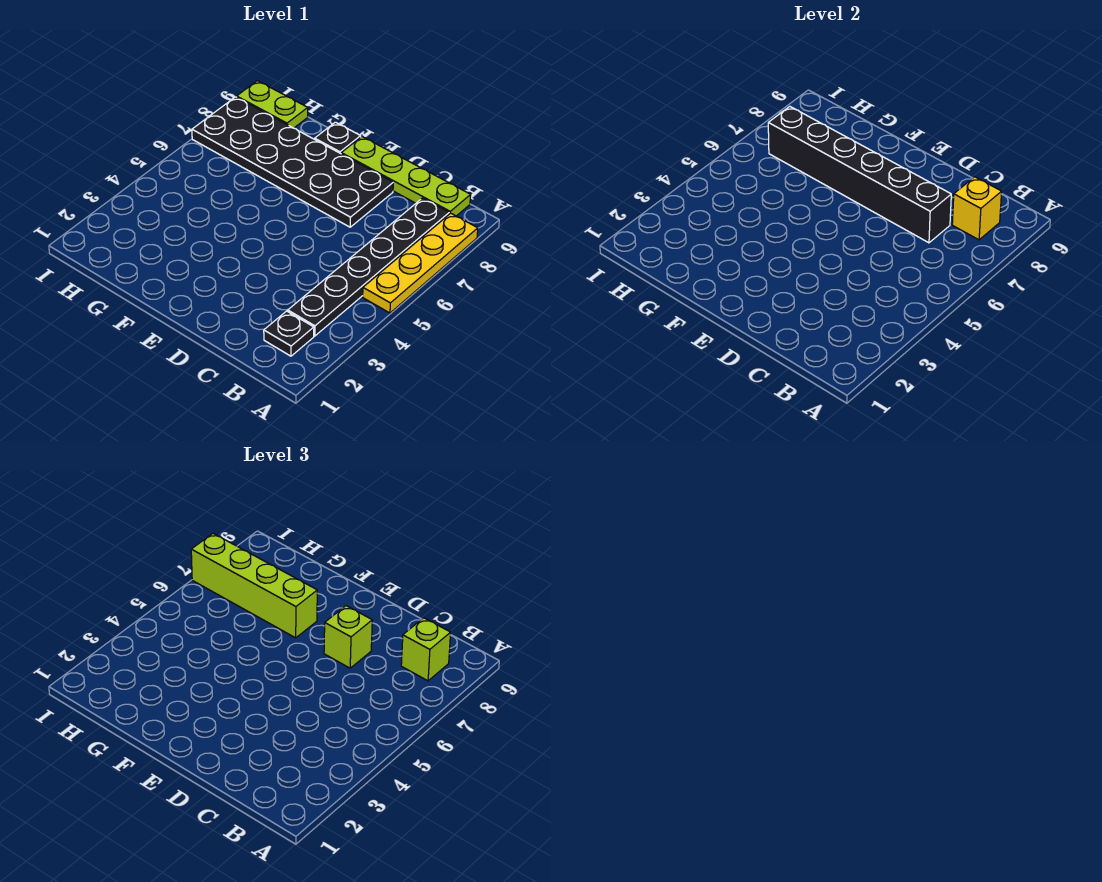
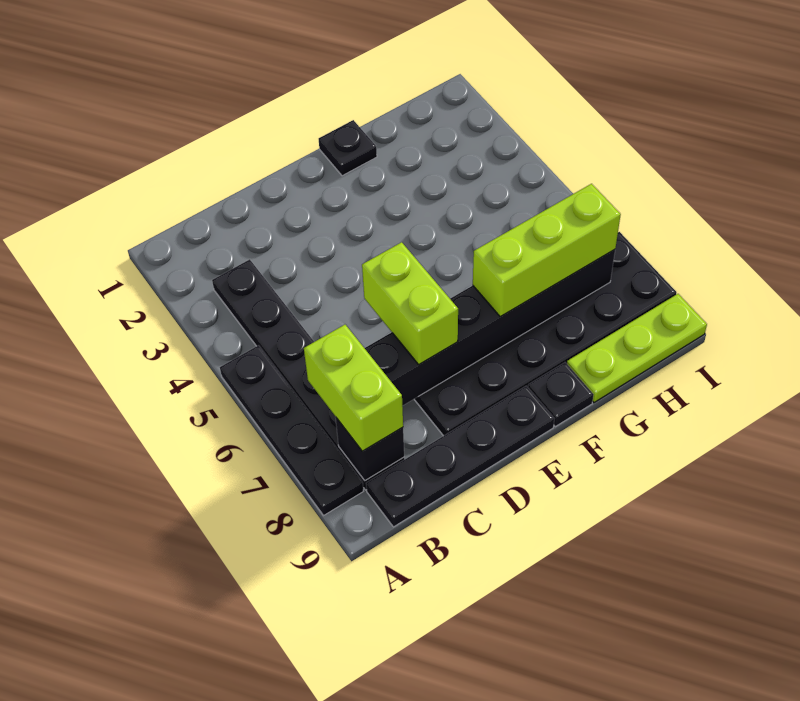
yellow 1x4 plate [363,213,478,313] -> black 1x4 plate [220,345,363,515]
black 1x1 plate [264,311,314,356] -> black 1x1 plate moved to [319,120,377,176]
yellow 1x1 brick [952,177,1002,240] -> black 1x1 brick [336,418,404,481]
lime 1x1 brick [401,618,451,681] -> lime 1x2 brick [304,325,403,451]
lime 1x4 plate [341,137,471,216] -> black 1x4 plate [366,386,554,527]
lime 1x1 brick [324,606,372,668] -> lime 1x2 brick [362,242,458,364]
lime 1x4 brick [191,534,317,638] -> lime 1x3 brick [473,184,621,317]
lime 1x2 plate [237,81,308,128] -> lime 1x3 plate [567,294,707,403]

